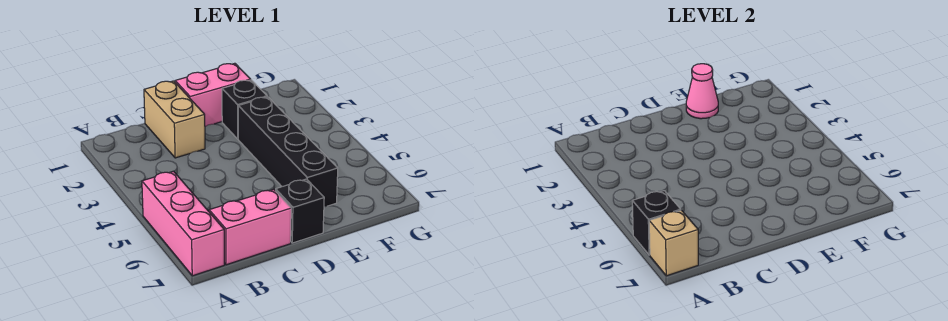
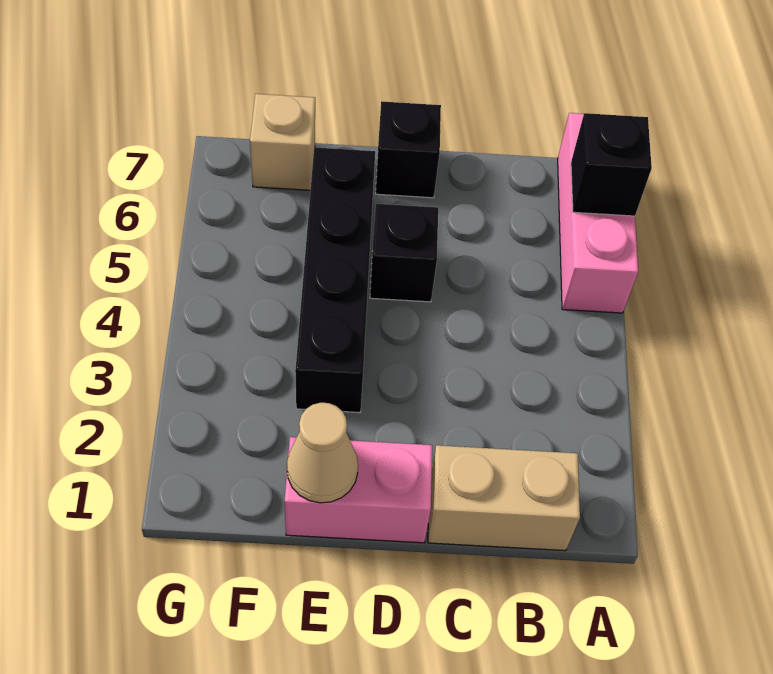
tan 1x1 brick [649,210,698,276] -> tan 1x1 brick moved to [250,94,315,190]
pink 1x2 brick [209,189,291,265] -> none
tan 1x2 brick [144,81,205,158] -> tan 1x2 brick turned to [428,445,580,551]
pink 1x1 cone [686,64,718,119] -> tan 1x1 cone [287,403,358,503]
black 1x1 brick [222,80,267,139] -> black 1x1 brick moved to [370,204,438,302]

